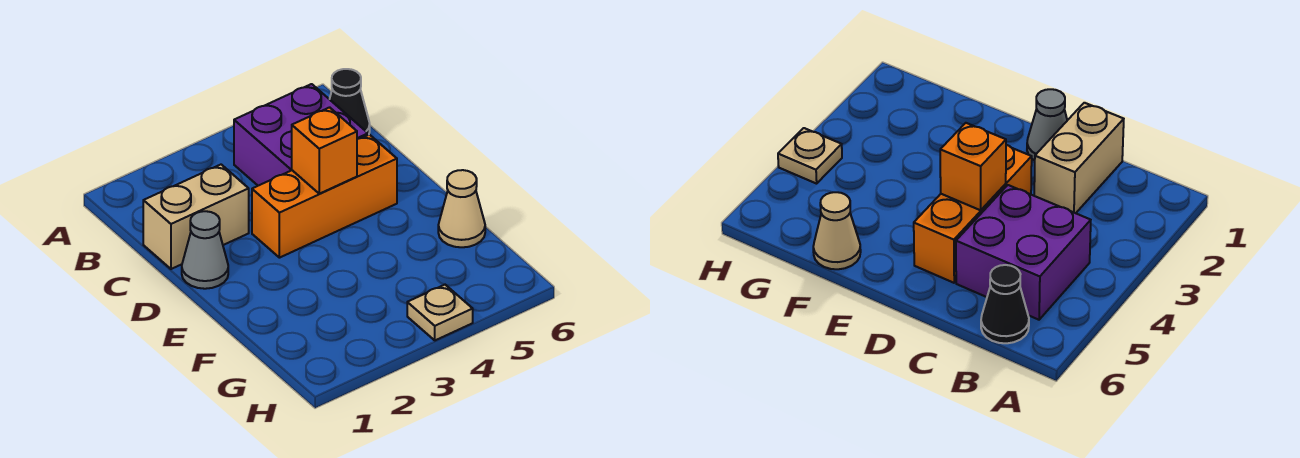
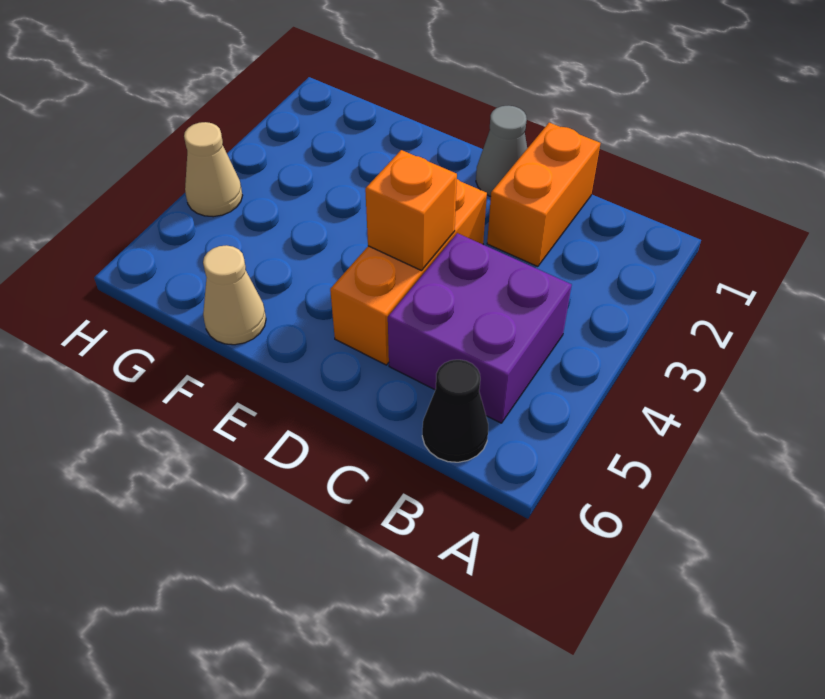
tan 1x2 brick [143,165,249,269] -> orange 1x2 brick [487,123,601,267]
tan 1x1 plate [407,285,473,340] -> tan 1x1 cone [184,122,242,217]

